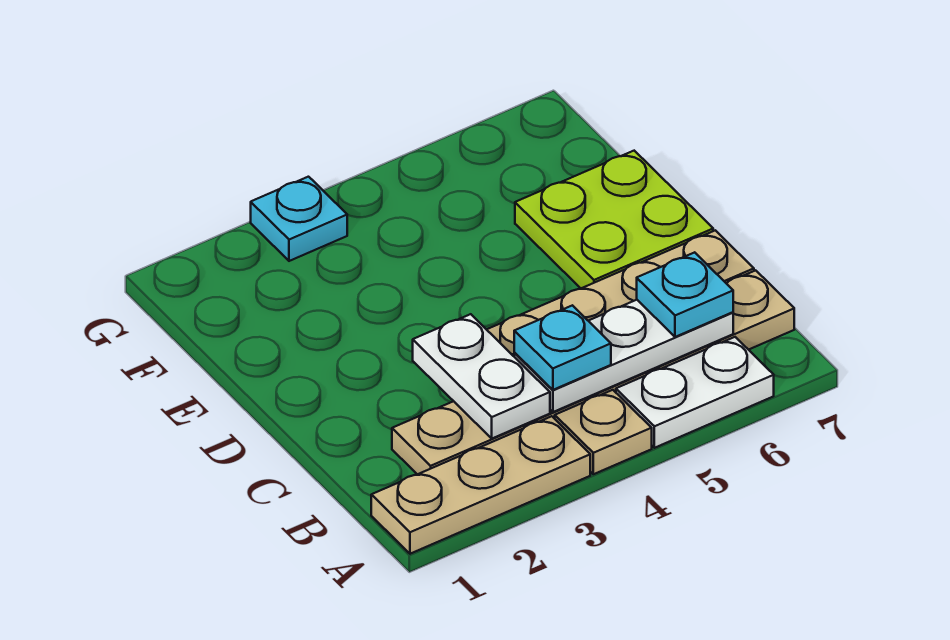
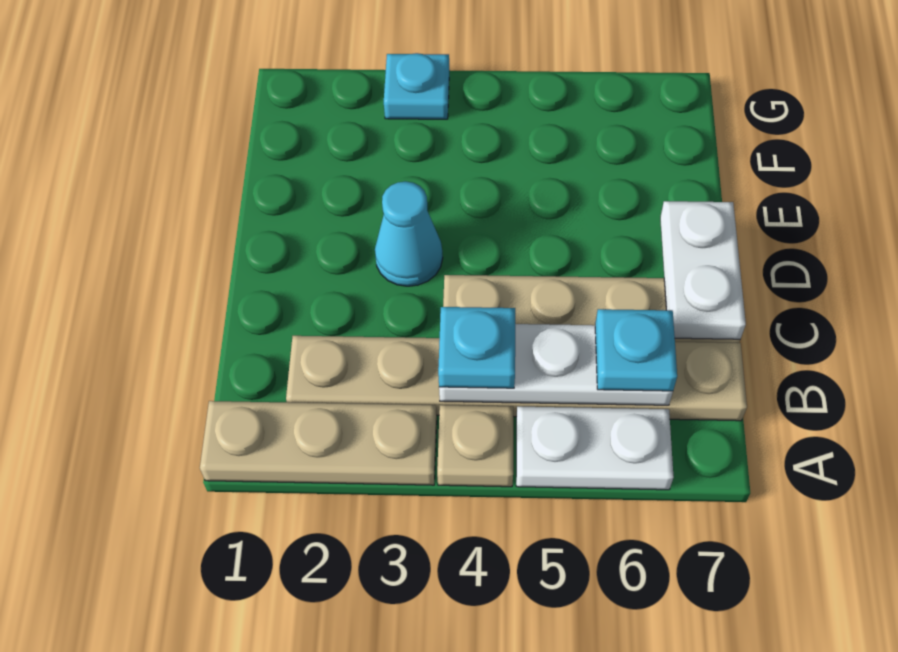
white 1x2 plate [413,314,550,438] -> white 1x2 plate moved to [660,201,746,339]
none -> cyan 1x1 cone [375,181,443,286]
lime 2x2 plate [515,151,713,288] -> none

